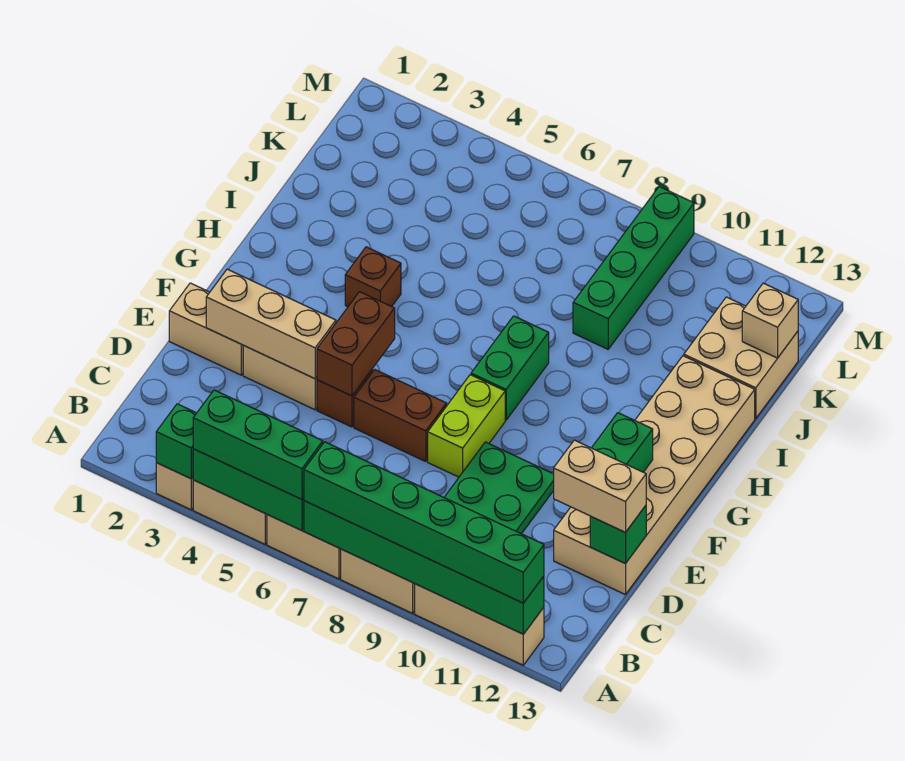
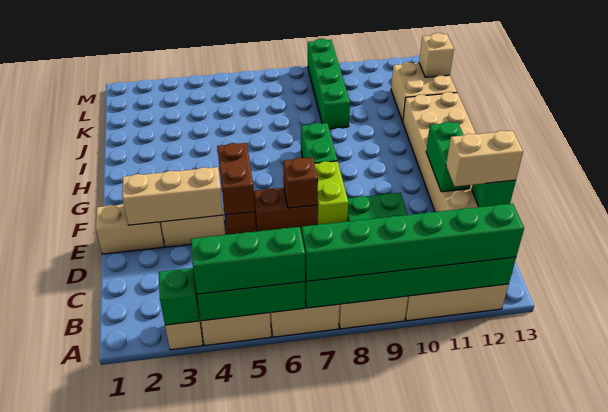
brown 1x1 brick [345,247,401,307] -> brown 1x1 brick moved to [283,157,318,208]

